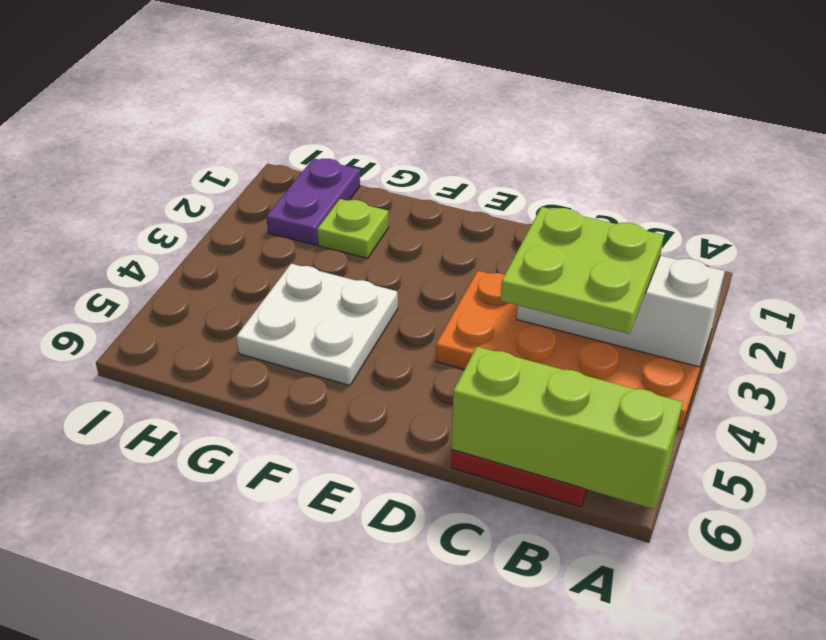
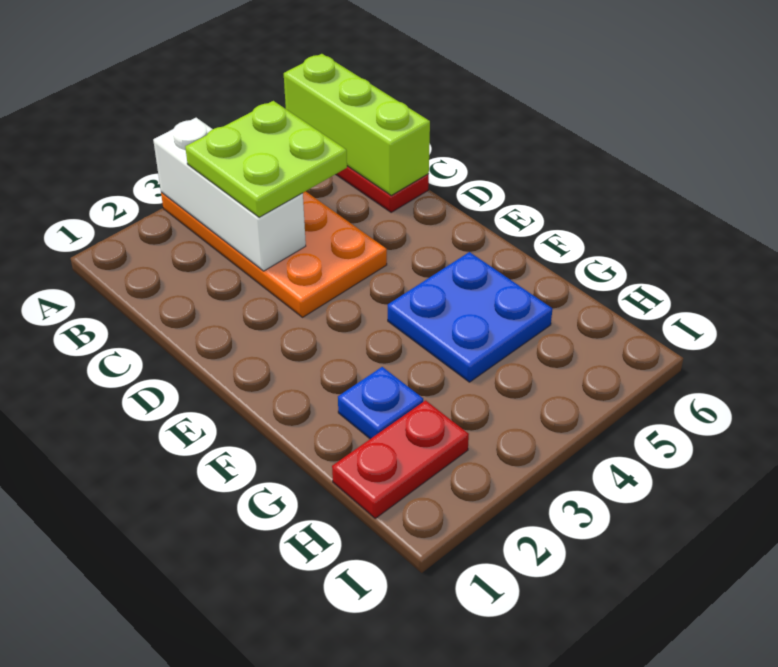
white 2x2 plate [236,264,398,385] -> blue 2x2 plate [388,252,552,382]
lime 1x1 plate [317,199,389,258] -> blue 1x1 plate [338,367,423,439]
purple 1x2 plate [266,158,360,245] -> red 1x2 plate [332,400,469,518]

